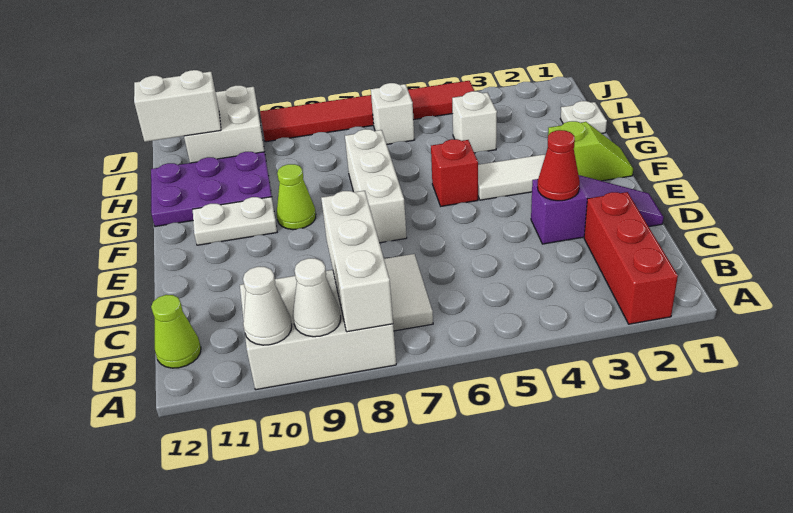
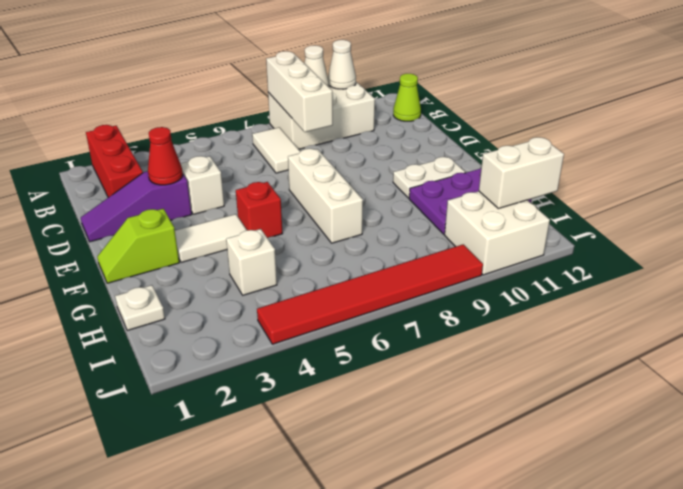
lime 1x1 cone [277,164,316,230] -> none
white 1x1 brick [371,83,415,144] -> white 1x1 brick moved to [181,156,224,214]

